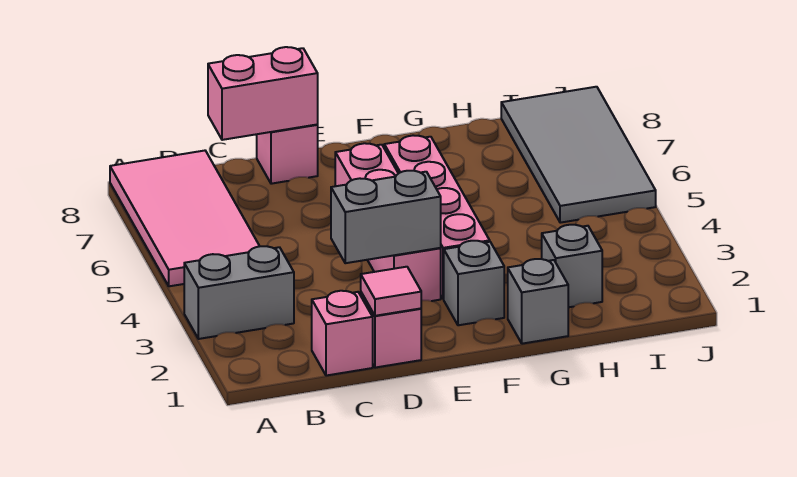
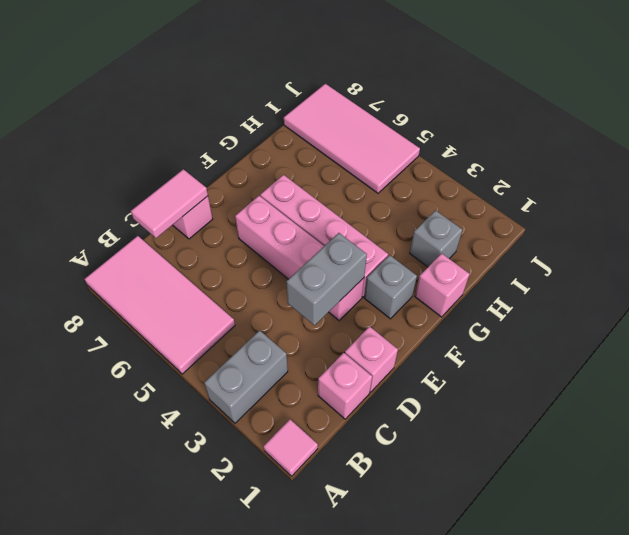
pink 1x2 brick [208,47,318,140] -> pink 1x2 tile [131,169,208,238]
pink 1x1 tile [361,267,421,316] -> pink 1x1 tile moved to [264,419,318,476]
grey 1x1 brick [508,259,568,344] -> pink 1x1 brick [415,253,470,317]
grey 2x4 tile [501,87,656,223] -> pink 2x4 tile [284,84,420,193]

